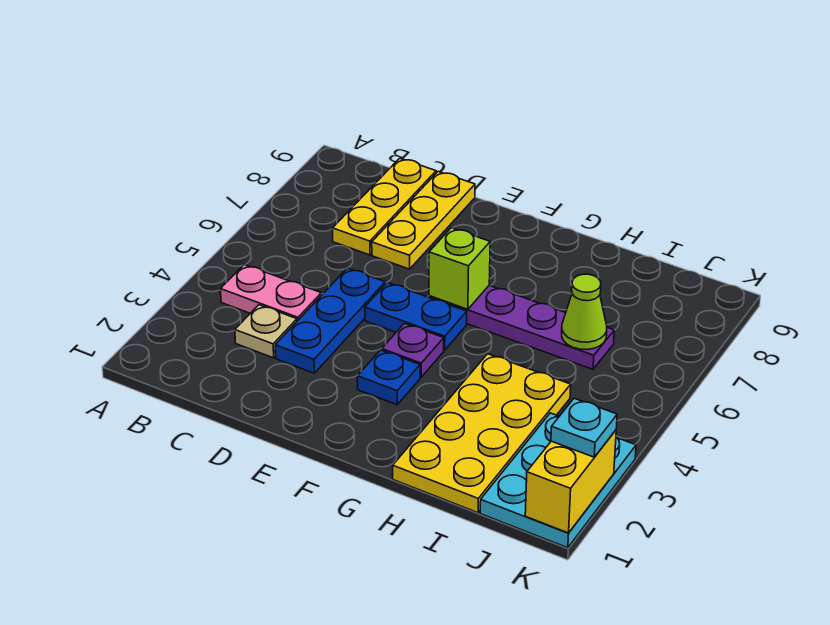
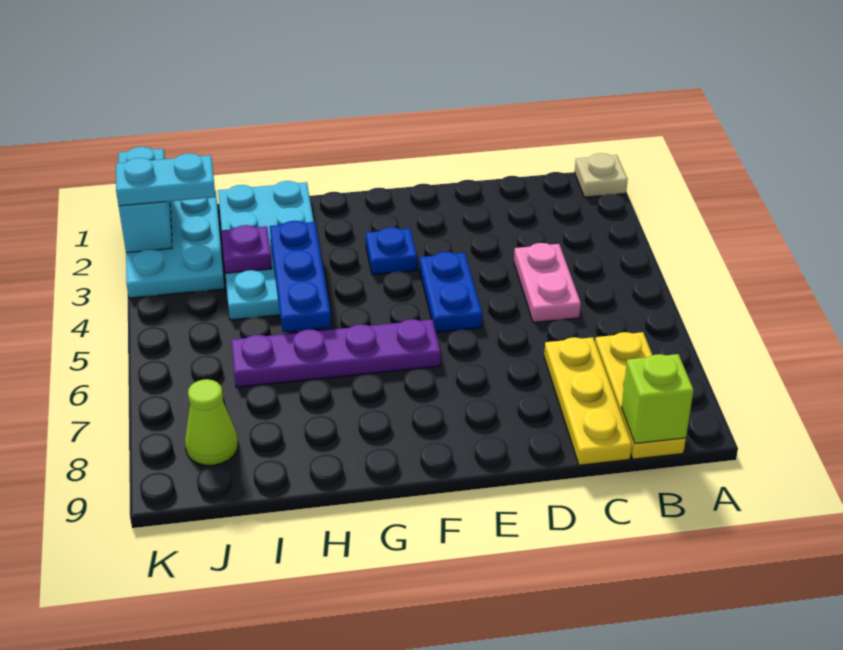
pink 1x2 plate [220,265,321,321] -> pink 1x2 plate turned to [514,243,581,322]
tan 1x1 plate [235,305,297,358] -> tan 1x1 plate moved to [575,153,628,197]
blue 1x3 plate [275,268,385,373] -> blue 1x3 plate moved to [270,221,331,332]
yellow 1x3 plate [372,171,475,269] -> yellow 1x3 plate moved to [595,332,686,459]
blue 1x2 plate [365,283,467,350] -> blue 1x2 plate turned to [420,252,482,332]
purple 1x1 plate [382,323,444,377] -> purple 1x1 plate moved to [221,225,272,273]
lime 1x1 brick [429,228,490,310] -> lime 1x1 brick moved to [621,354,694,444]
yellow 2x4 plate [393,354,571,513] -> cyan 2x4 plate [218,181,314,320]
lime 1x1 cone [562,274,607,350] -> lime 1x1 cone moved to [185,379,238,465]
yellow 1x2 brick [525,430,616,533] -> cyan 1x2 brick [118,147,172,253]
cyan 1x1 plate [551,398,617,457] -> cyan 1x2 plate [116,153,215,206]

